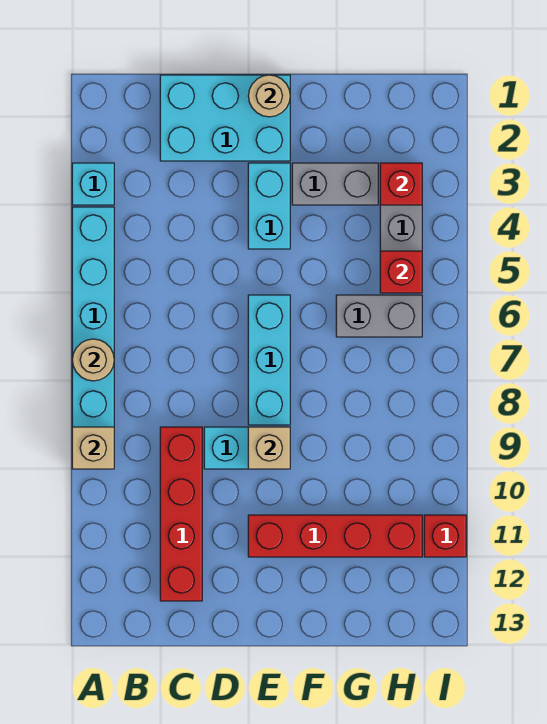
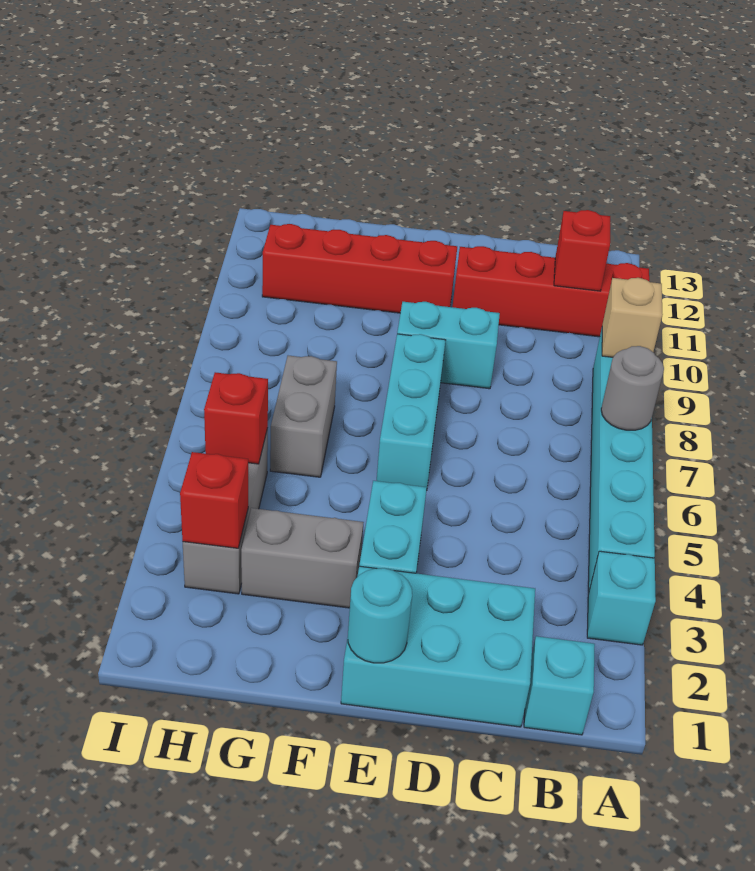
tan 1x1 round brick [72,339,114,381] -> grey 1x1 round brick [601,346,664,430]
none -> cyan 1x1 brick [524,636,595,735]
red 1x4 brick [160,427,202,601] -> red 1x4 brick turned to [452,246,649,337]
tan 1x1 round brick [248,75,290,117] -> cyan 1x1 round brick [348,568,412,663]
tan 1x1 brick [248,427,290,469] -> none
grey 1x2 brick [336,295,422,337] -> grey 1x2 brick turned to [270,356,337,477]
red 1x1 brick [424,515,466,557] -> red 1x1 brick moved to [554,210,610,291]

